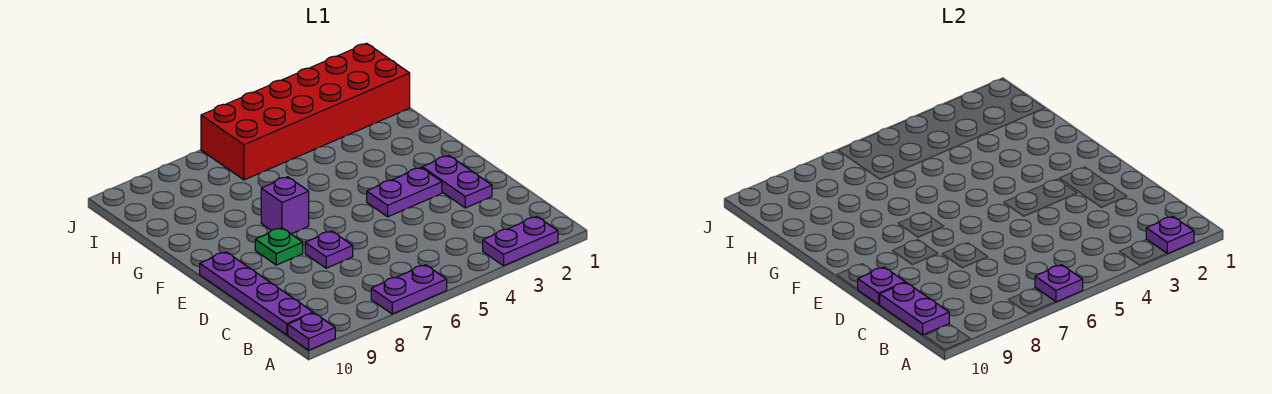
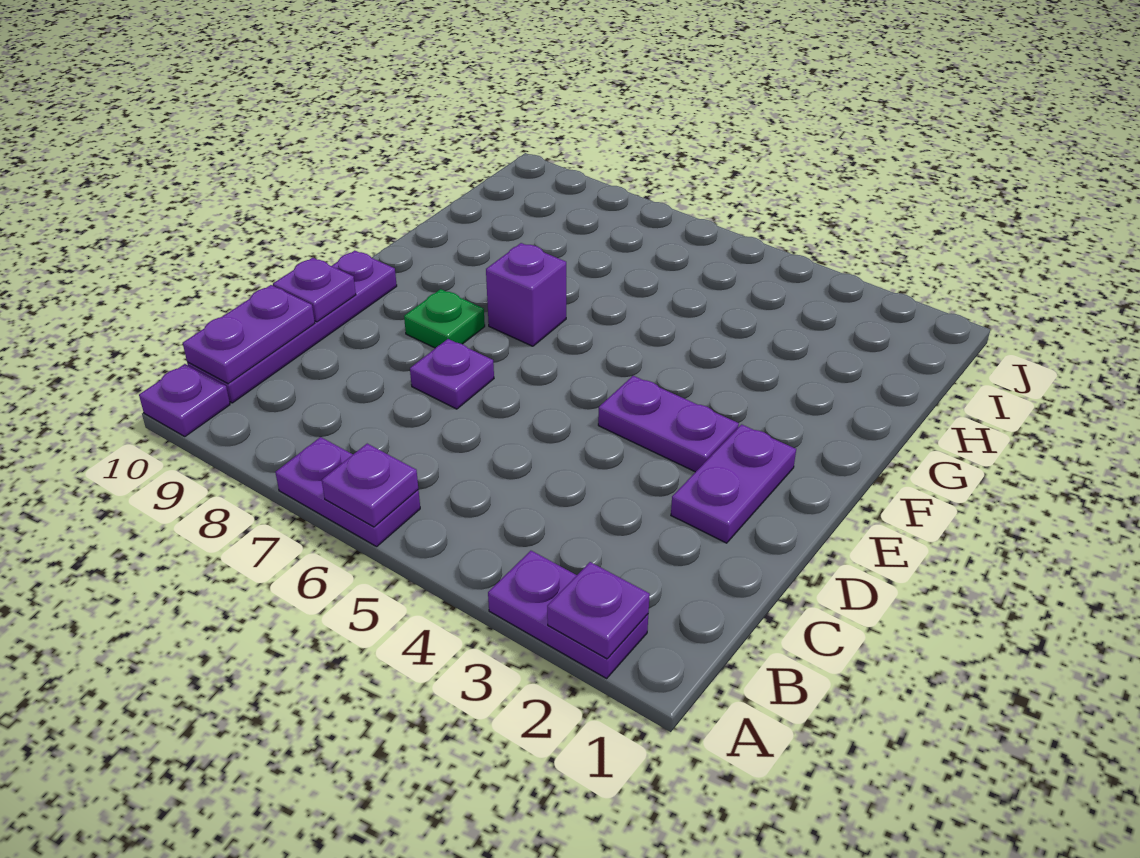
red 2x6 brick [201,43,410,180] -> none

